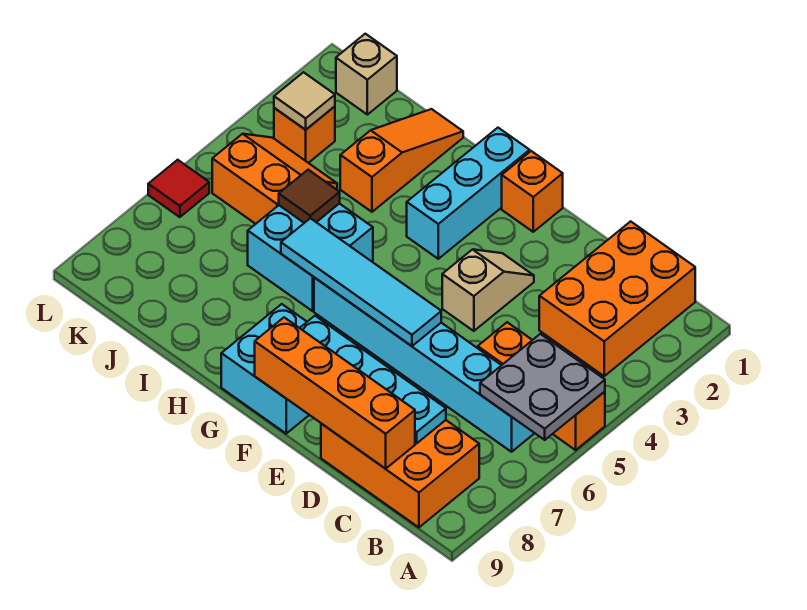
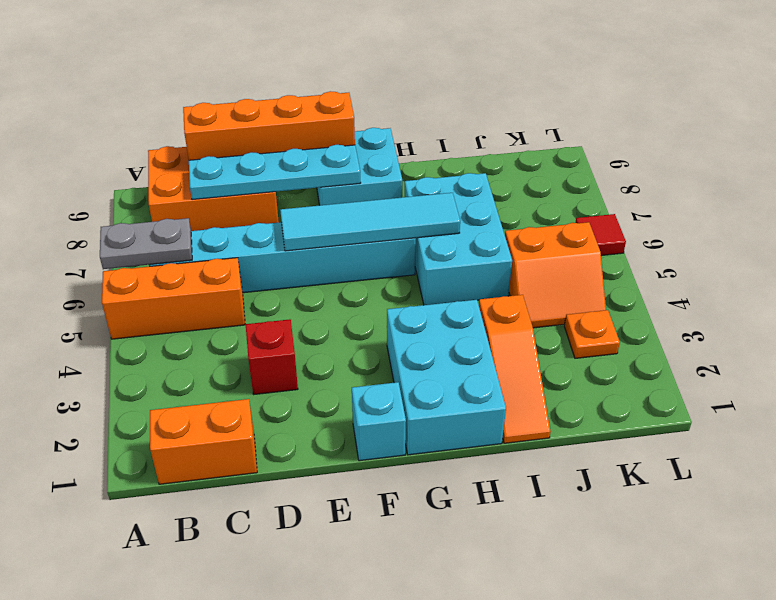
grey 2x2 plate [480,334,605,440] -> grey 1x2 plate [100,218,192,269]
orange 2x3 brick [539,221,695,376] -> orange 1x2 brick [150,399,257,484]
none -> red 1x1 brick [246,319,298,394]
tan 1x2 slope [442,249,534,331] -> none
orange 1x1 brick [502,151,563,232] -> cyan 1x1 brick [352,382,406,461]
cyan 1x3 brick [407,128,530,259] -> cyan 2x3 brick [387,300,506,455]
cyan 2x2 brick [248,204,373,311] -> cyan 2x3 brick [405,173,512,305]
brown 1x1 tile [279,170,340,223] -> none
tan 1x1 brick [336,34,397,115] -> none
orange 1x1 brick [274,106,335,163] -> orange 1x1 plate [564,310,620,358]
tan 1x1 tile [274,72,335,130] -> none

